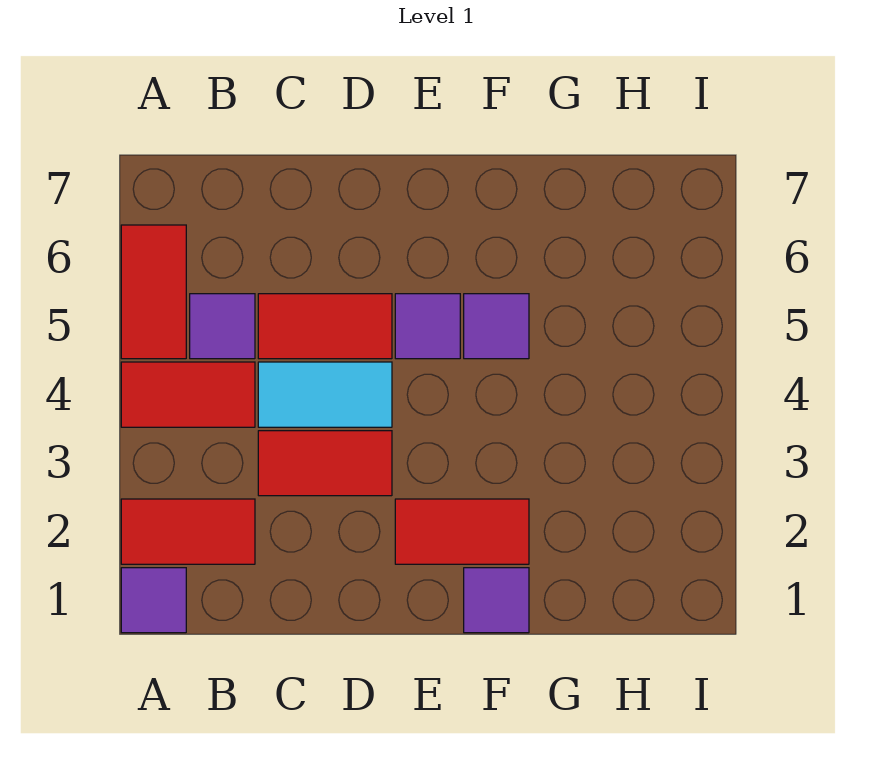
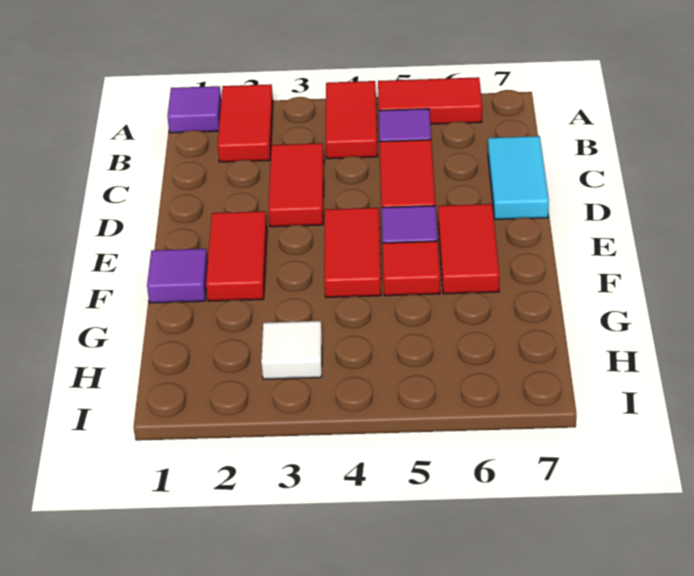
cyan 1x2 tile [258,362,392,427] -> cyan 1x2 tile moved to [488,136,549,220]
none -> red 1x2 tile [324,208,381,298]
none -> red 1x2 tile [438,204,499,294]
purple 1x1 tile [464,294,529,359] -> red 1x1 tile [383,241,440,296]
none -> white 1x1 tile [261,321,322,379]

